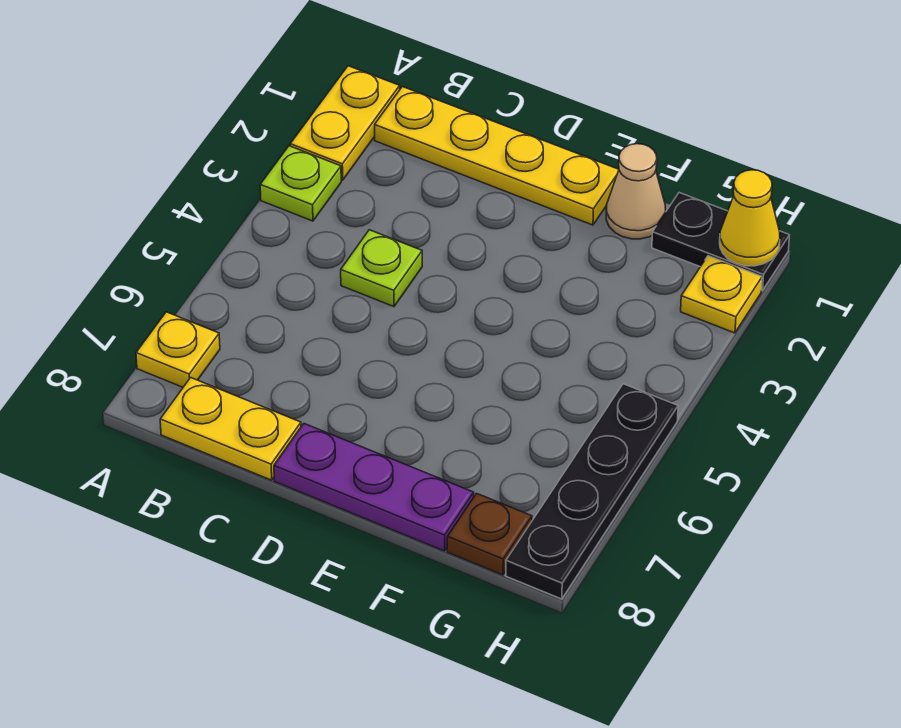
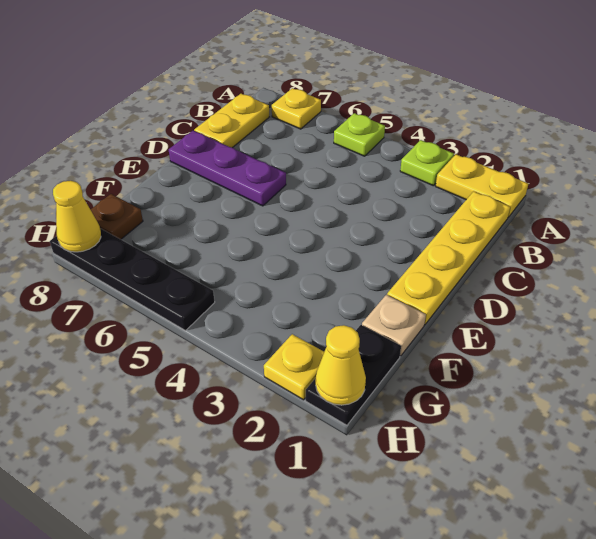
lime 1x1 plate [341,230,422,307] -> lime 1x1 plate moved to [334,113,385,156]
purple 1x3 plate [274,424,474,551] -> purple 1x3 plate turned to [169,131,286,206]
tan 1x1 cone [606,144,666,239] -> tan 1x1 plate [362,295,426,356]
none -> yellow 1x1 cone [53,181,101,252]

